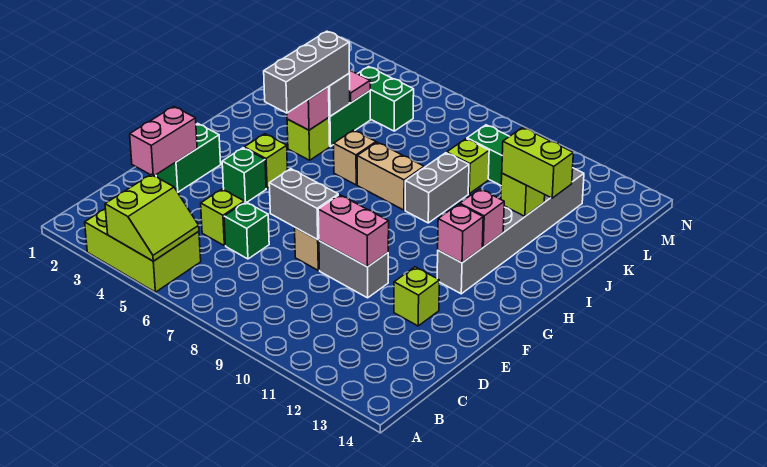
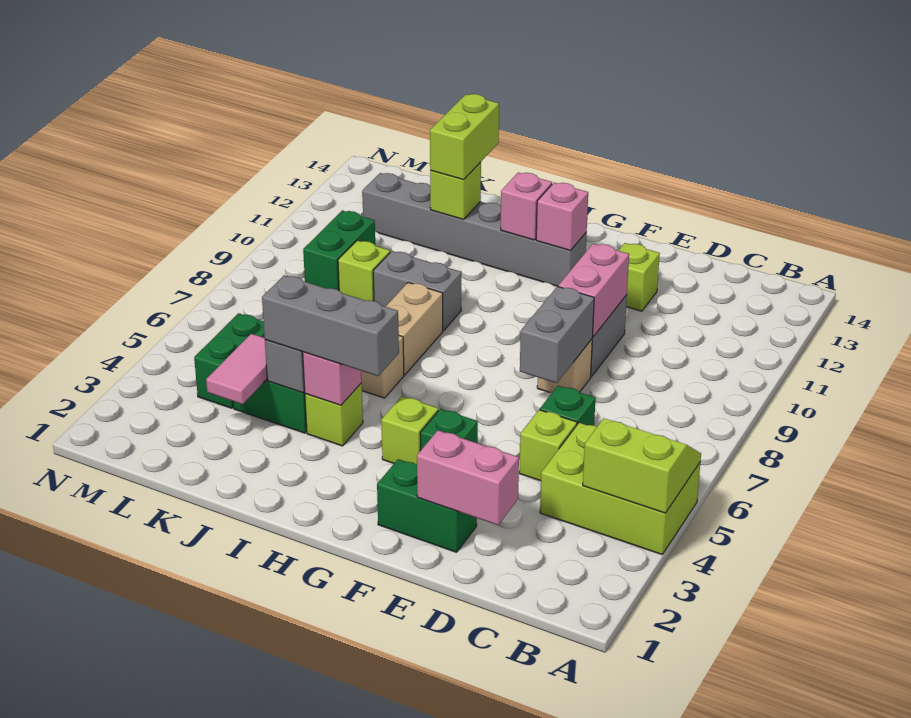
lime 2x3 brick [85,209,201,292] -> lime 2x3 brick turned to [540,423,700,555]

